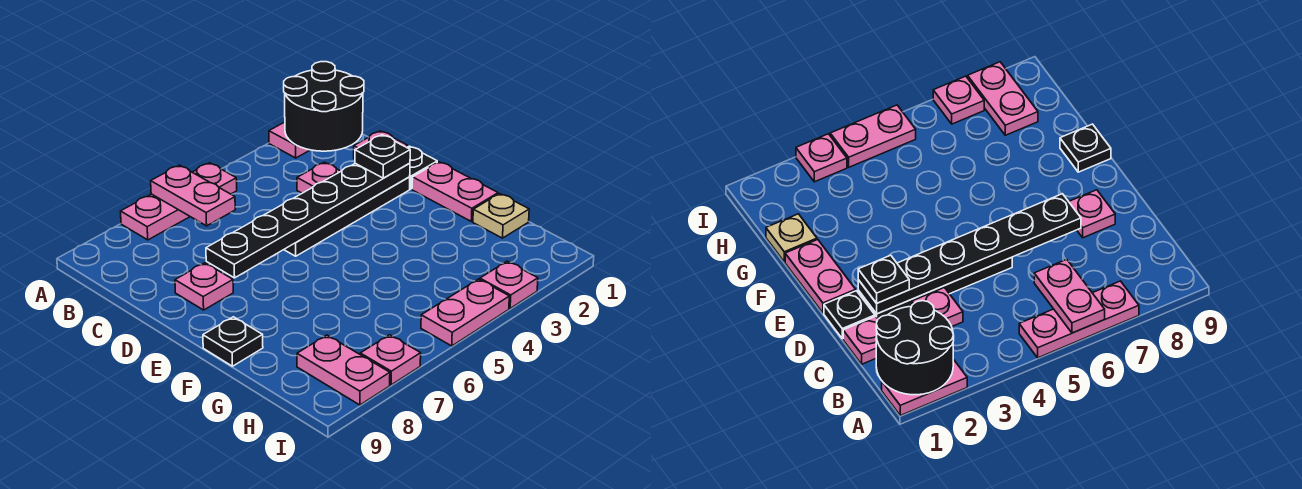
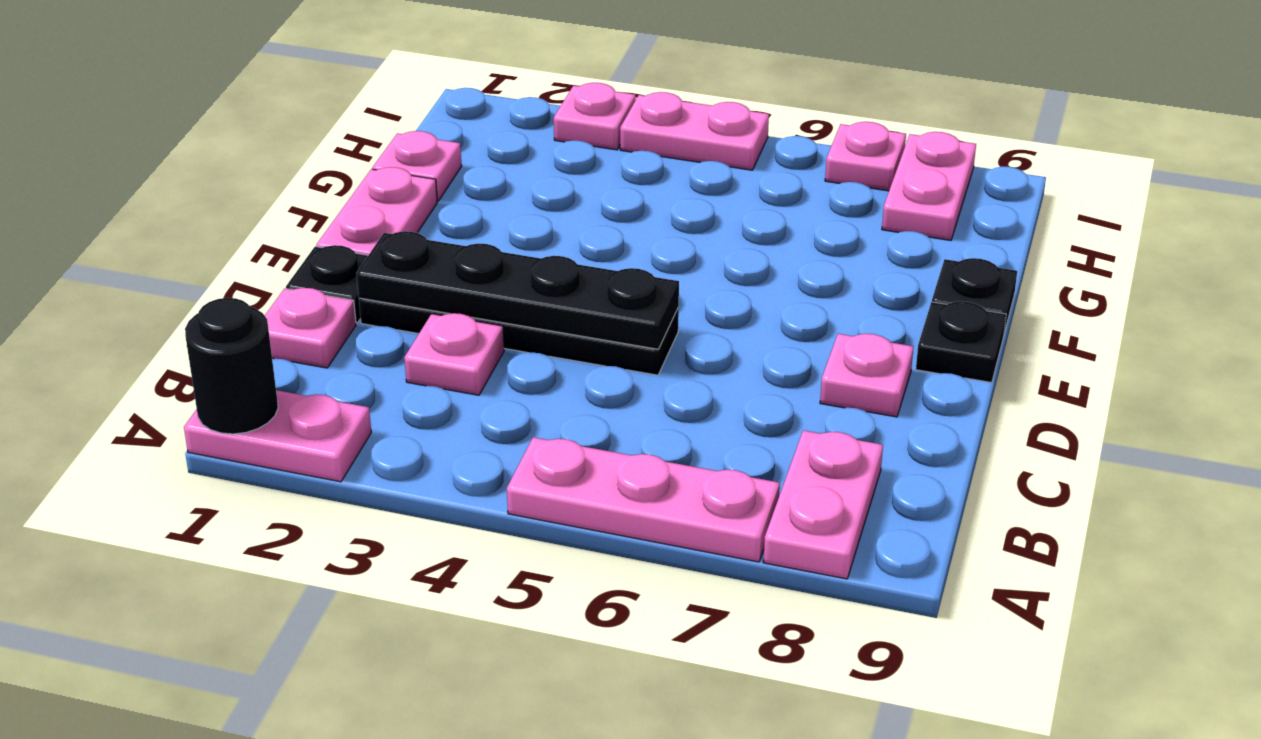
black 2x2 round brick [284,62,364,151] -> black 1x1 round brick [185,298,278,434]
pink 1x2 plate [151,165,235,226] -> pink 1x2 plate moved to [763,430,883,579]
black 1x6 plate [206,163,410,278] -> black 1x4 plate [356,231,679,349]
black 1x1 plate [355,135,410,178] -> black 1x1 plate moved to [916,301,1006,383]
tan 1x1 plate [473,194,529,238] -> pink 1x1 plate [372,131,462,201]

